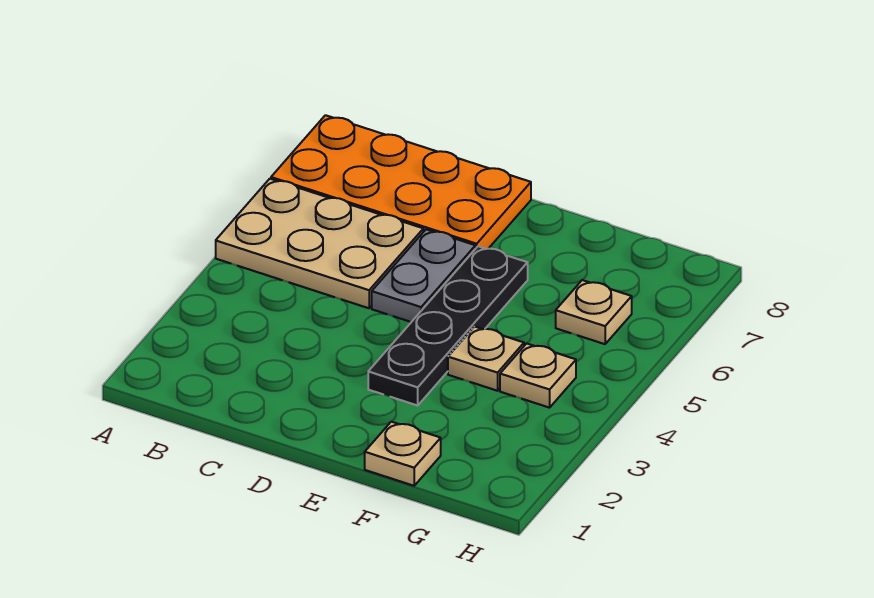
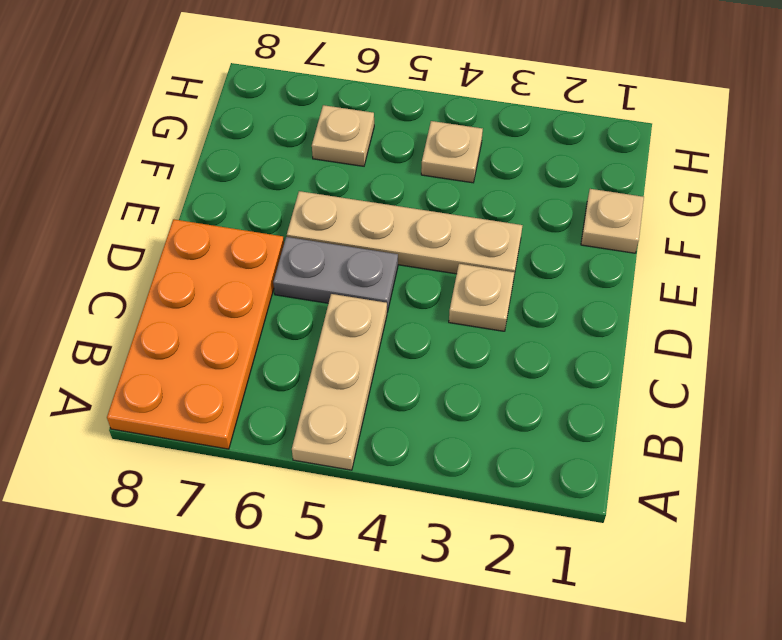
tan 2x3 plate [216,179,423,308] -> tan 1x3 plate [292,294,387,470]
black 1x4 plate [368,246,528,405] -> tan 1x4 plate [287,191,523,275]
tan 1x1 plate [448,327,524,391] -> tan 1x1 plate moved to [449,264,514,331]

